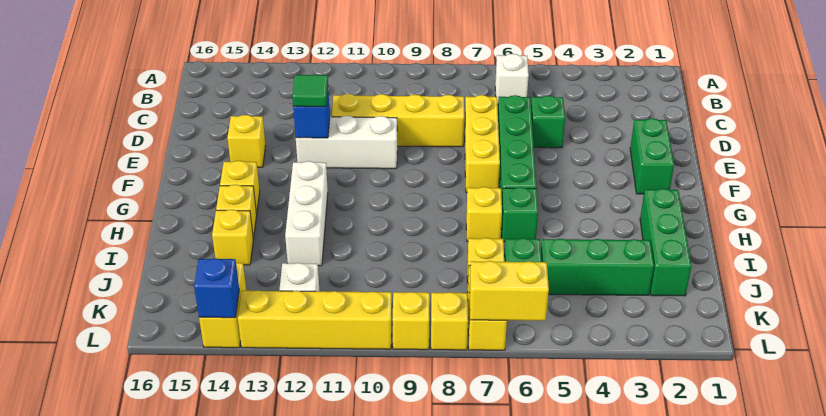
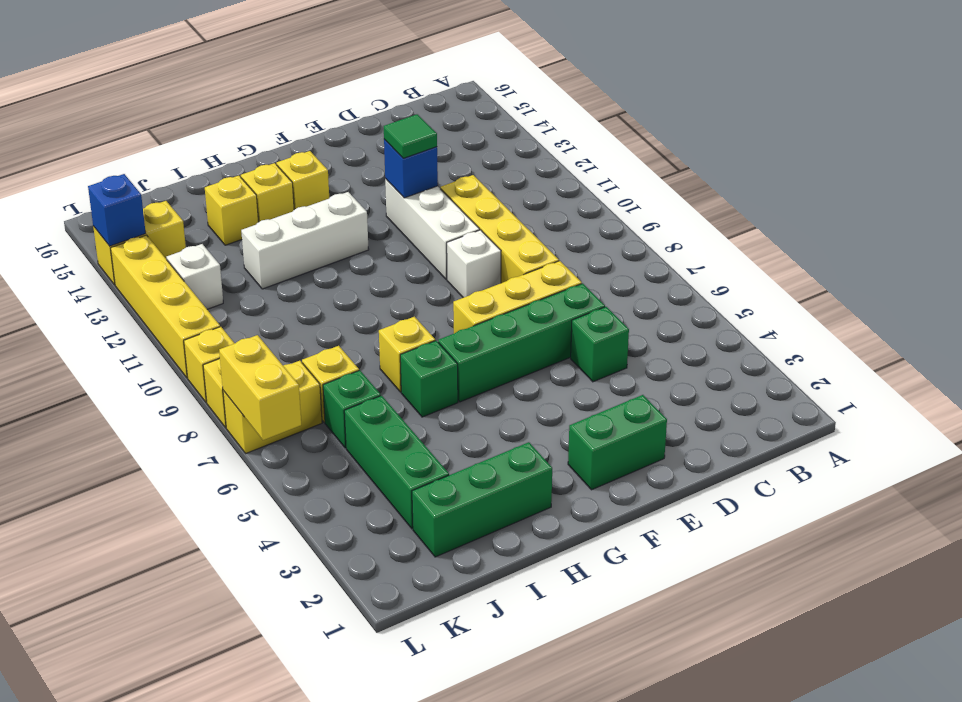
white 1x1 brick [495,54,529,104] -> white 1x1 brick moved to [447,230,501,298]
yellow 1x1 brick [227,115,265,167] -> none

